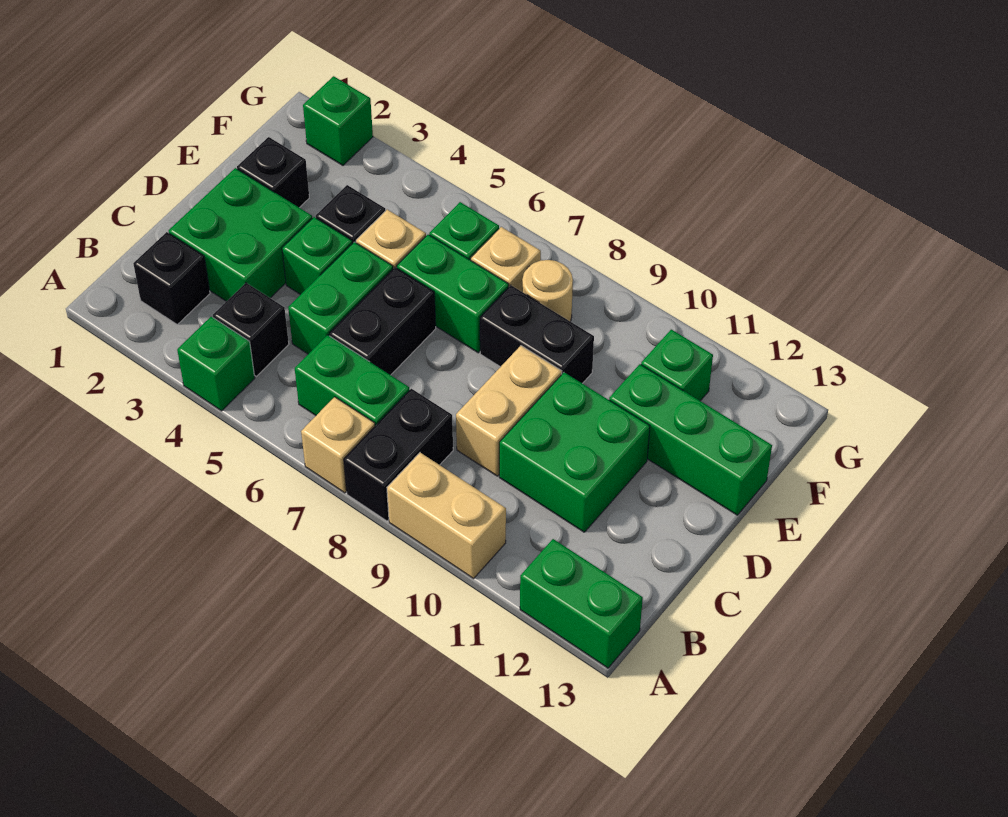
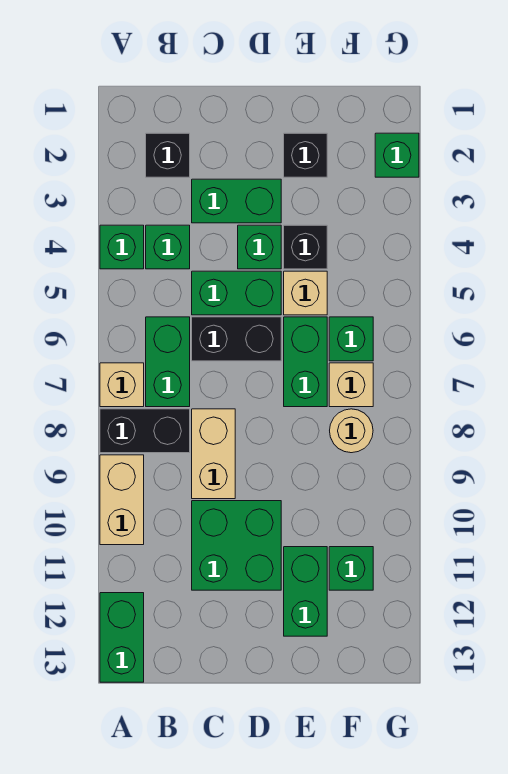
black 1x1 brick [213,283,289,376] -> green 1x1 brick [146,225,190,269]
green 2x2 brick [169,168,312,301] -> green 1x2 brick [192,179,281,223]
tan 1x2 brick [456,346,562,476] -> tan 1x2 brick turned to [192,409,235,499]
black 1x2 brick [480,285,594,384] -> none
green 1x3 brick [609,364,772,515] -> green 1x2 brick [284,547,327,636]

